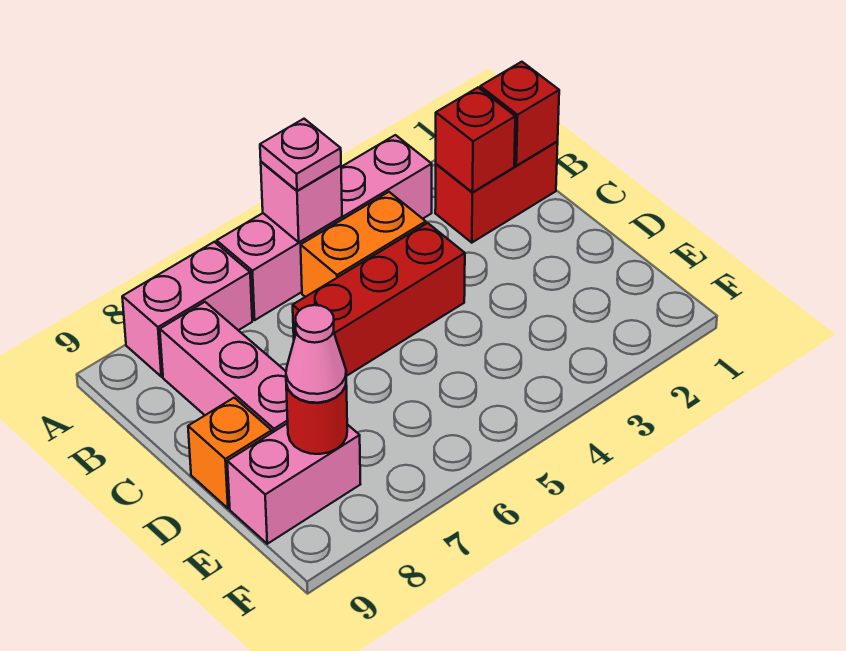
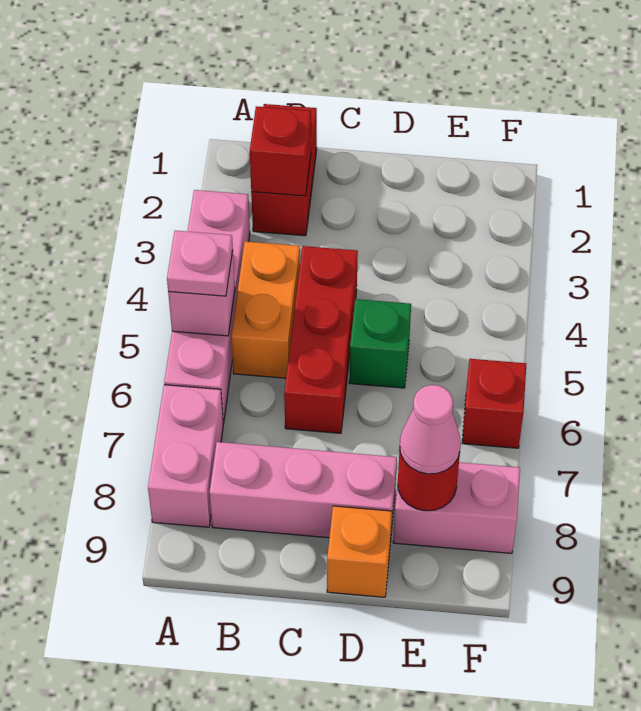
red 1x1 brick [480,62,559,166] -> red 1x1 brick moved to [462,359,526,448]
none -> green 1x1 brick [349,299,411,388]
pink 1x2 brick [227,423,360,544] -> pink 1x2 brick turned to [393,462,520,553]

